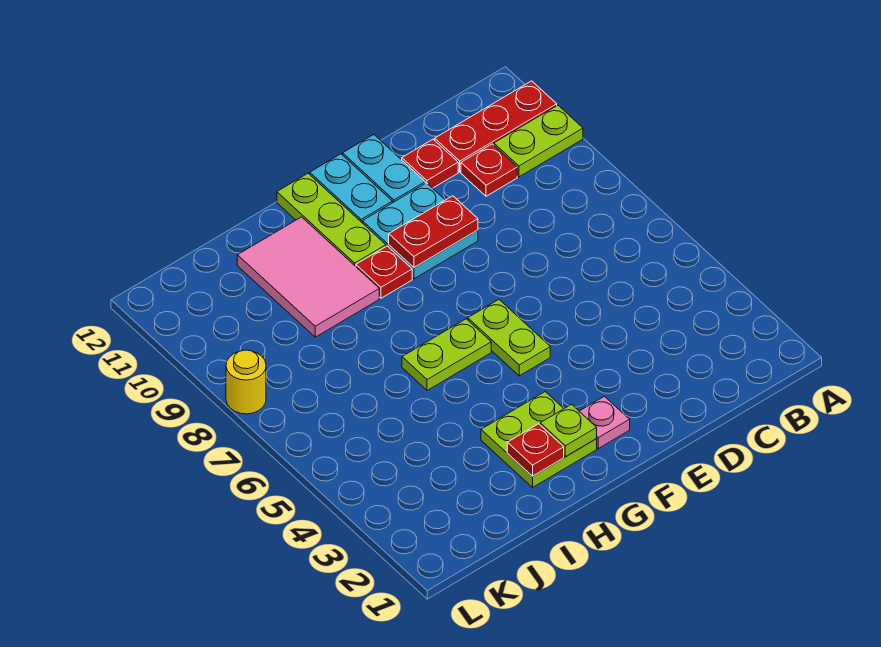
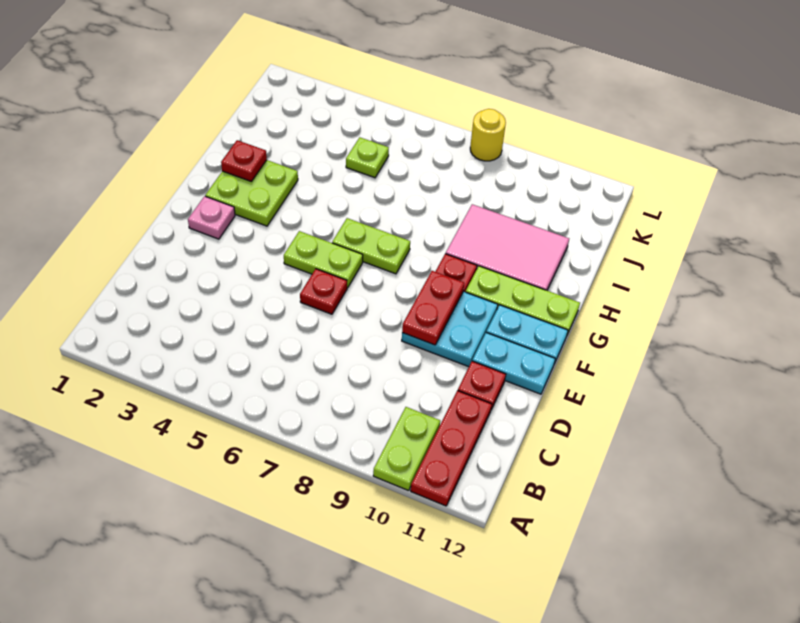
red 1x1 plate [461,144,517,196] -> red 1x1 plate moved to [300,269,347,314]
lime 1x1 plate [540,405,597,457] -> lime 1x1 plate moved to [346,137,389,178]
lime 1x2 plate [402,319,491,391] -> lime 1x2 plate turned to [332,218,410,274]

